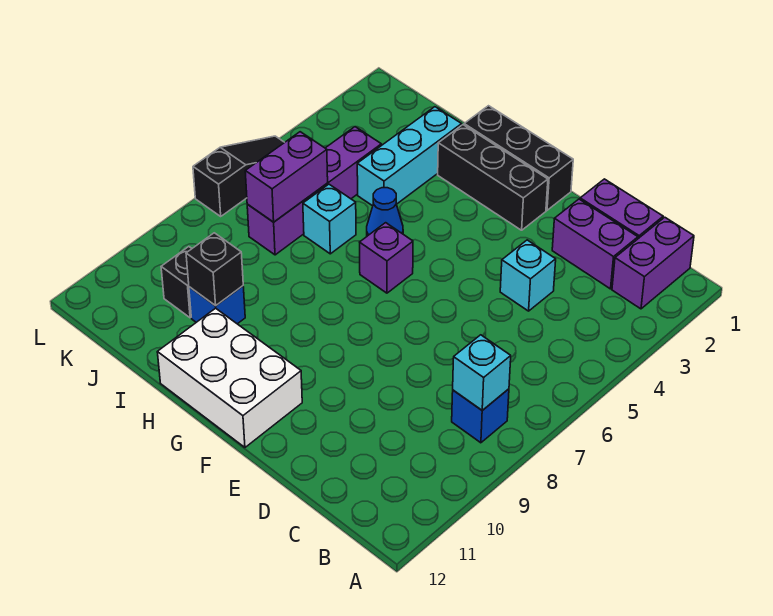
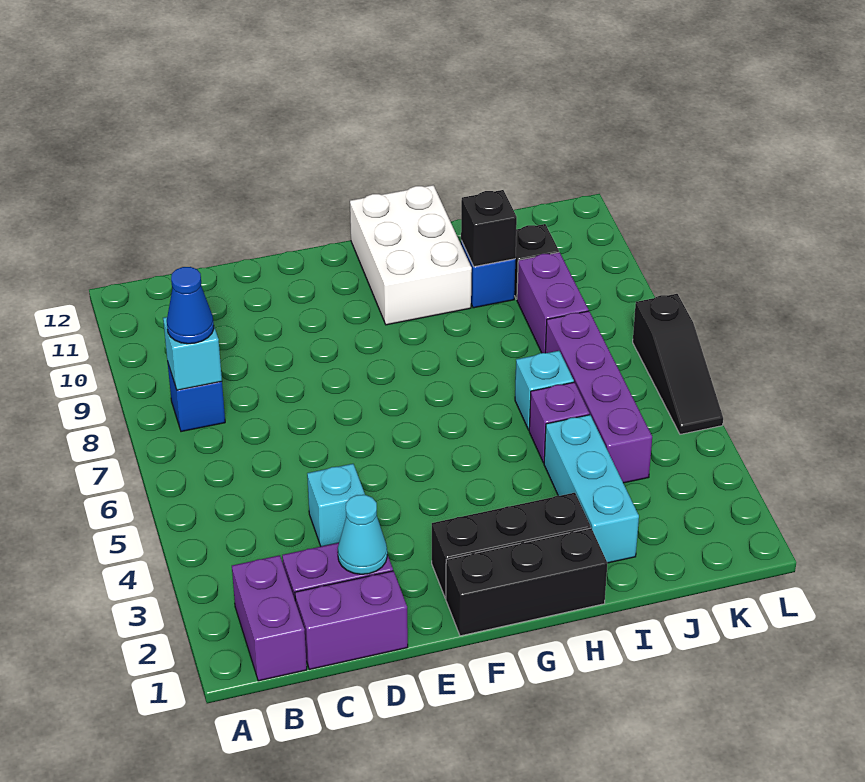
none -> cyan 1x1 cone [338,495,387,574]
white 2x3 brick [157,308,302,447] -> white 2x3 brick turned to [350,185,472,325]
purple 1x1 brick [360,223,413,293] -> purple 1x1 brick moved to [529,382,590,463]
blue 1x1 cone [367,188,403,236] -> blue 1x1 cone moved to [167,267,214,344]
purple 1x2 brick [245,132,328,222] -> purple 1x2 brick moved to [517,252,588,353]

